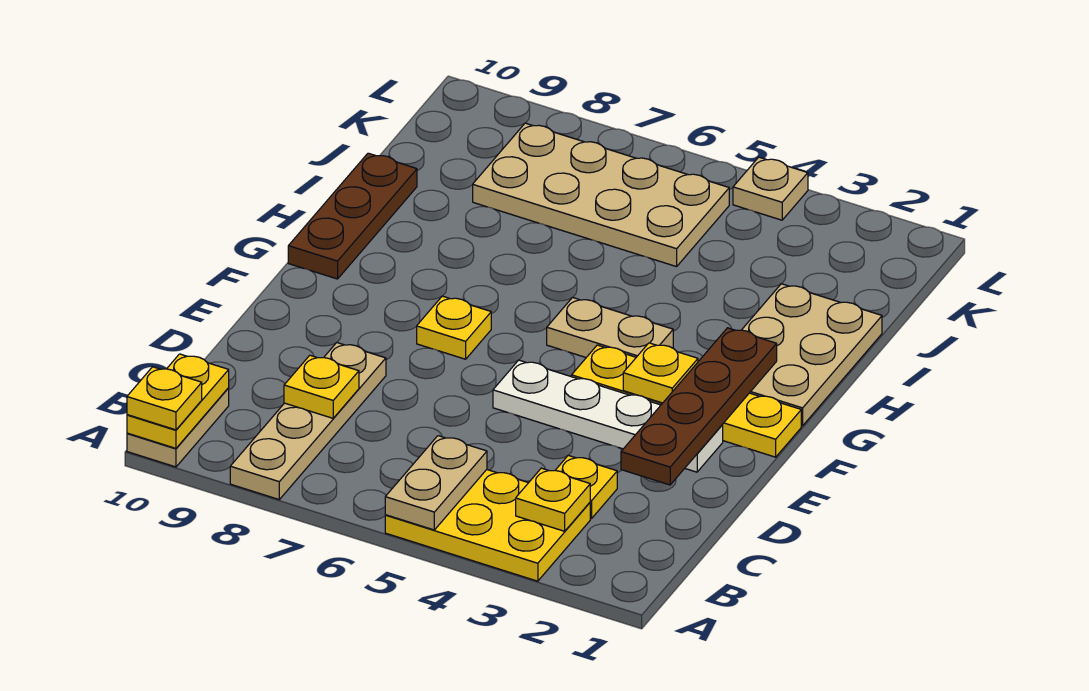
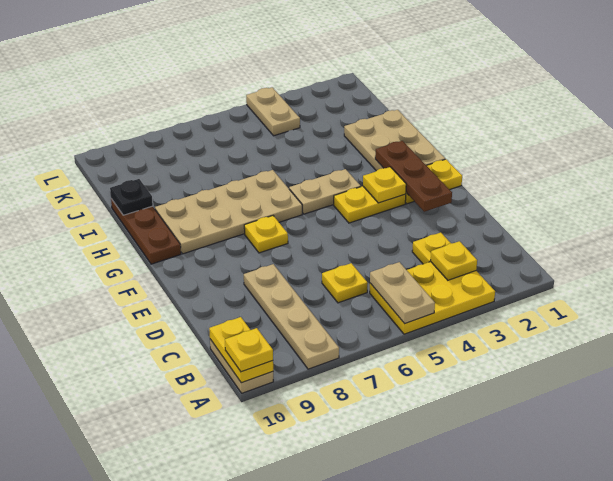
yellow 1x1 plate [284,355,359,418] -> yellow 1x1 plate moved to [322,263,368,303]
brown 1x4 plate [621,328,777,485] -> brown 1x3 plate [375,141,452,212]
white 1x4 plate [493,360,723,472] -> none
none -> black 1x1 plate [110,179,153,215]
tan 2x4 plate [473,123,729,267] -> tan 2x4 plate moved to [155,170,302,254]
tan 1x1 plate [733,157,808,220] -> tan 1x2 plate [246,87,300,136]

